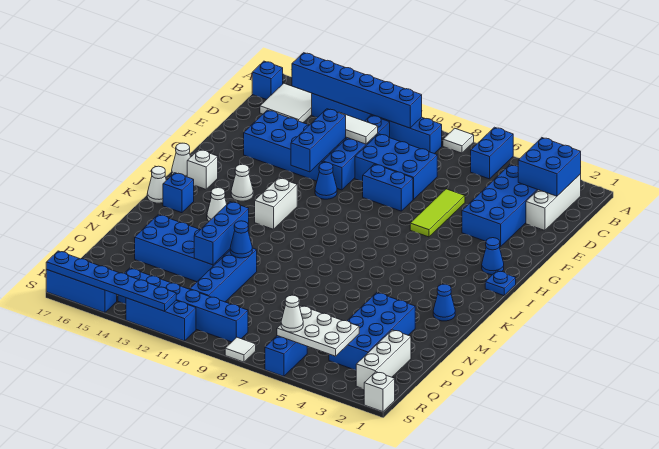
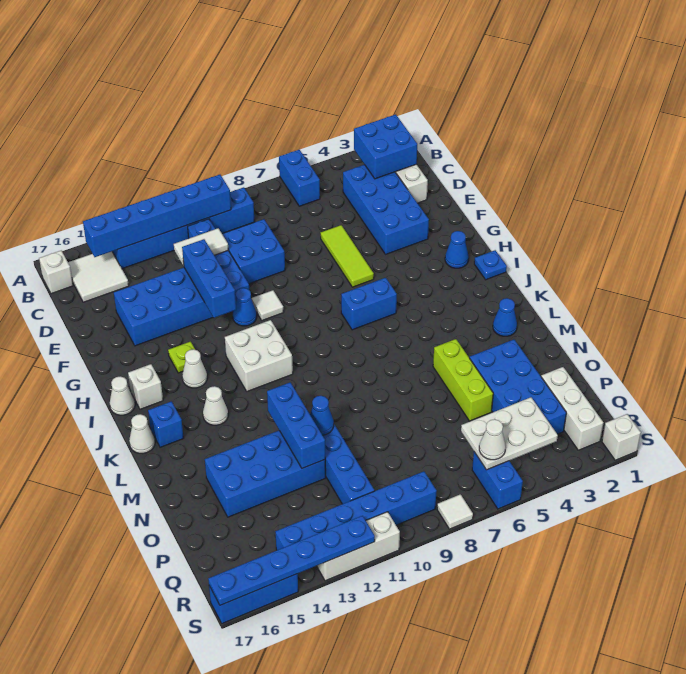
white 1x1 tile [443,128,474,153] -> white 1x1 tile moved to [251,290,284,320]
blue 1x1 brick [252,61,283,100] -> white 1x1 brick [39,251,73,294]
blue 2x3 brick [355,134,437,200] -> blue 2x2 brick [222,219,285,284]
blue 1x2 brick [363,164,413,211] -> blue 1x2 brick moved to [341,278,397,330]
none -> lime 1x1 plate [168,342,195,373]
white 1x2 brick [255,178,297,229] -> white 2x2 brick [225,320,293,391]
none -> lime 1x3 brick [433,339,493,421]
blue 1x3 brick [126,298,196,341] -> white 1x3 brick [317,512,400,581]

